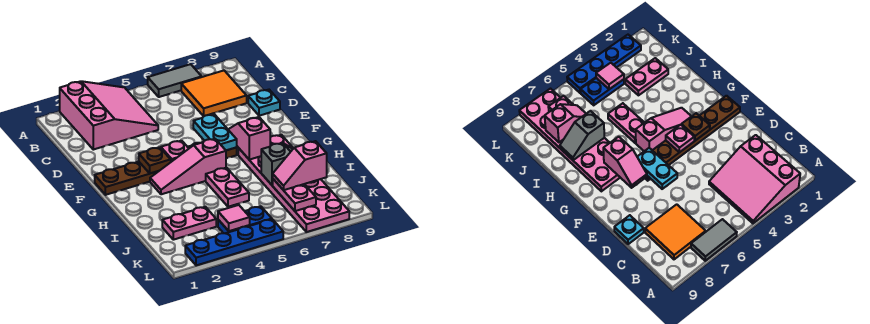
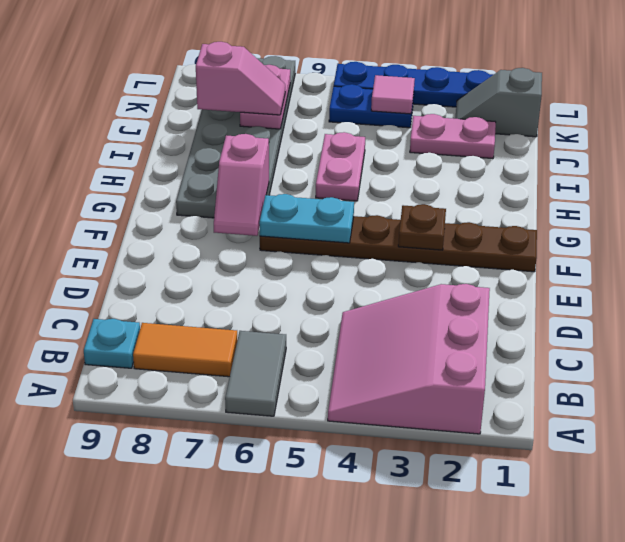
grey 1x2 tile [148,64,201,97] -> grey 1x2 tile turned to [225,331,286,416]
orange 2x2 tile [181,71,247,116] -> orange 1x2 tile [133,323,237,377]
cyan 1x1 plate [248,90,280,116] -> cyan 1x1 plate moved to [84,319,140,368]
cyan 1x2 plate [193,114,237,150] -> cyan 1x2 plate turned to [259,194,354,243]
pink 1x1 plate [161,141,189,162] -> none
pink 1x3 slope [150,139,226,194] -> none
pink 2x6 plate [238,135,349,232] -> grey 2x6 plate [176,56,295,218]
grey 1x2 slope [261,143,293,185] -> grey 1x2 slope moved to [455,68,542,137]

